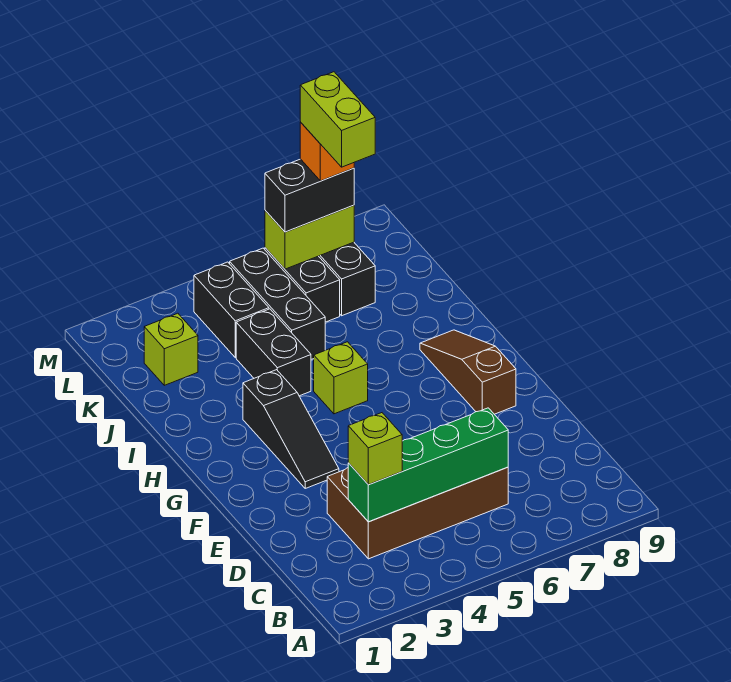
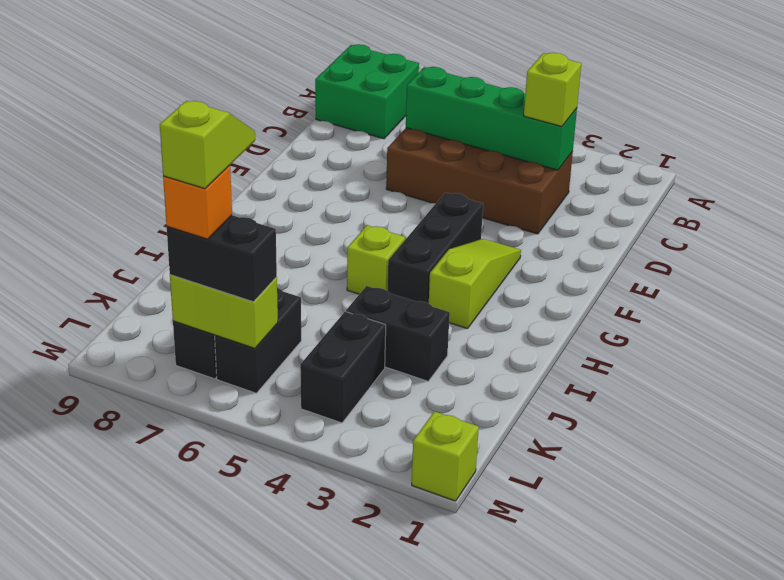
none -> green 2x2 brick [315,44,419,139]
black 1x3 slope [243,370,339,488] -> lime 1x3 slope [429,239,521,329]
brown 1x3 slope [420,330,516,414] -> none
black 1x2 brick [236,309,311,396] -> black 1x2 brick turned to [346,286,450,381]
black 1x3 brick [230,248,325,359] -> black 1x3 brick moved to [388,192,483,303]
lime 1x1 brick [144,313,198,385] -> lime 1x1 brick moved to [412,411,479,501]
lime 1x2 brick [300,72,375,167] -> lime 1x2 slope [160,101,255,189]

